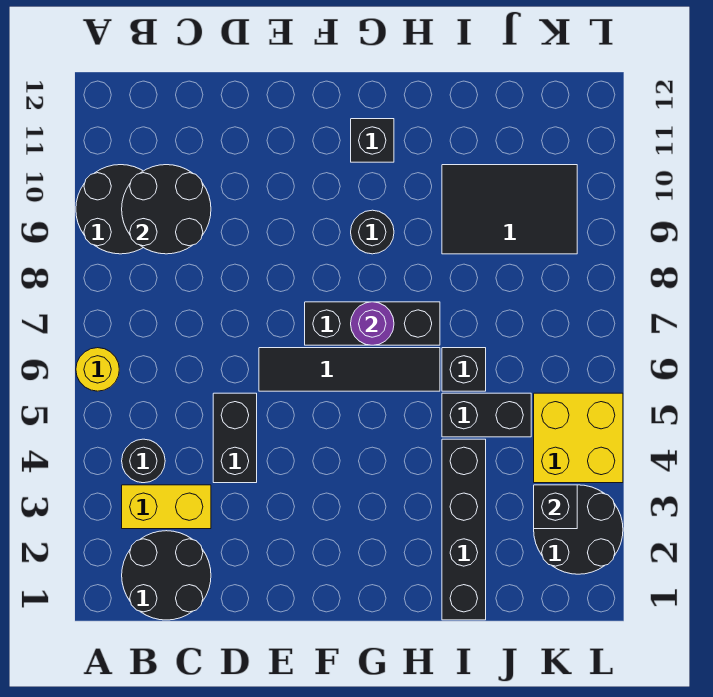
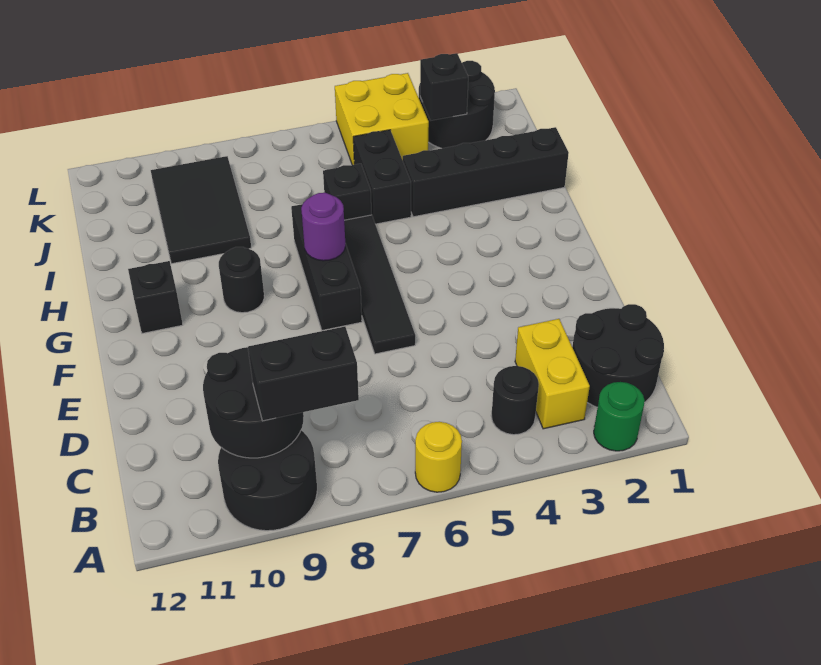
none -> green 1x1 round brick [594,382,645,451]
black 1x2 brick [213,393,257,483] -> black 1x2 brick moved to [248,326,359,421]

